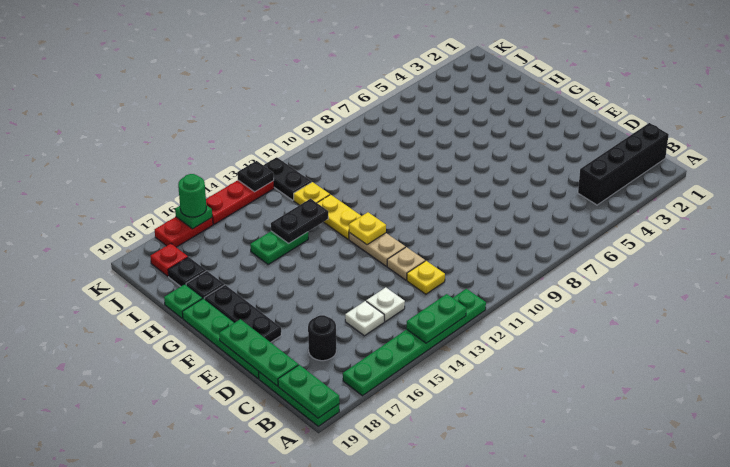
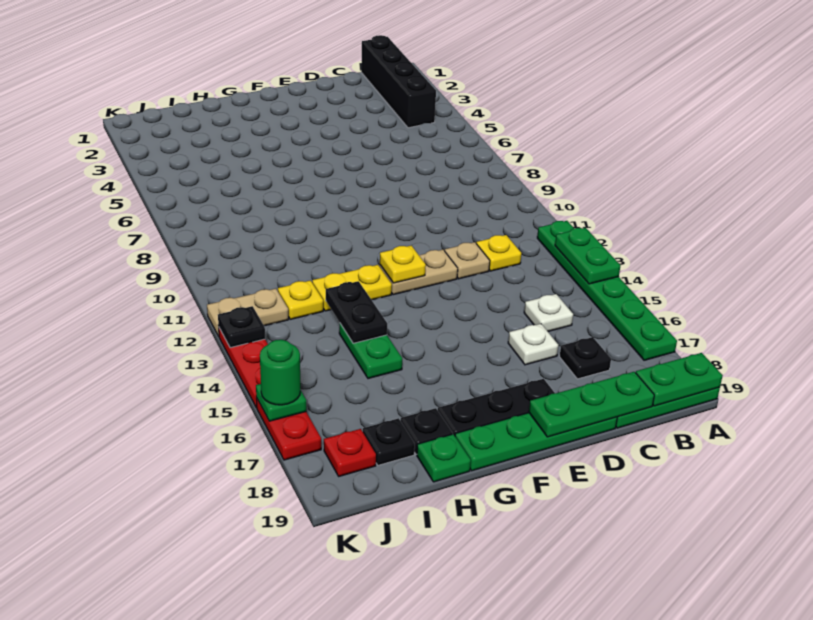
white 1x1 plate [366,287,405,322] -> white 1x1 plate moved to [508,324,558,365]
black 1x1 round brick [308,315,336,361] -> black 1x1 plate [560,337,611,379]
black 1x2 plate [263,157,311,200] -> tan 1x2 plate [207,289,289,336]

